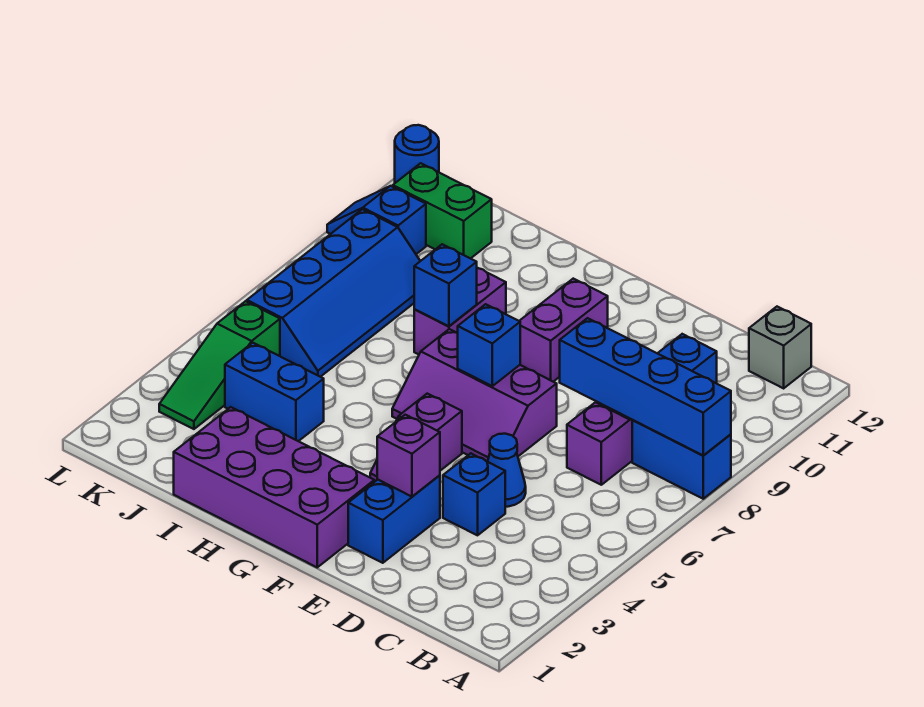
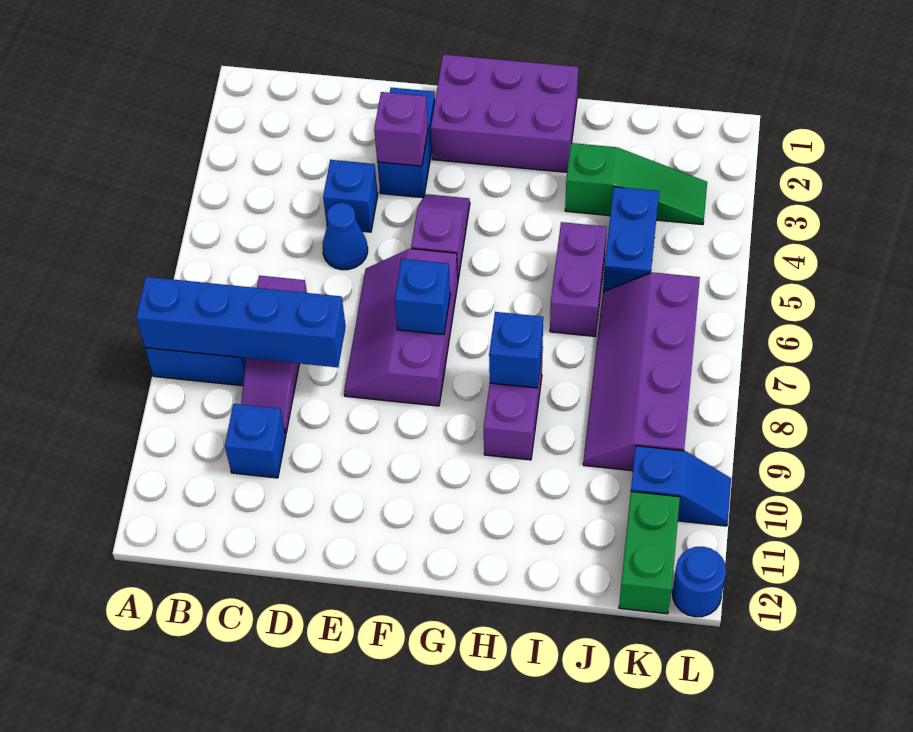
grey 1x1 brick [749,307,811,388] -> none
purple 2x3 slope [392,329,557,462] -> purple 2x3 slope turned to [344,249,458,406]
purple 2x4 brick [174,407,374,567] -> purple 2x3 brick [431,54,578,172]
purple 1x2 brick [520,279,608,382] -> purple 1x2 brick moved to [550,222,607,336]
blue 1x2 brick [225,343,324,441] -> blue 1x2 brick turned to [603,187,659,292]
blue 2x4 slope [247,209,420,377] -> purple 2x4 slope [583,272,700,471]
green 1x2 brick [393,163,492,259] -> green 1x2 brick turned to [619,492,680,614]
green 1x3 slope [159,301,280,429] -> green 1x3 slope turned to [565,143,707,225]

